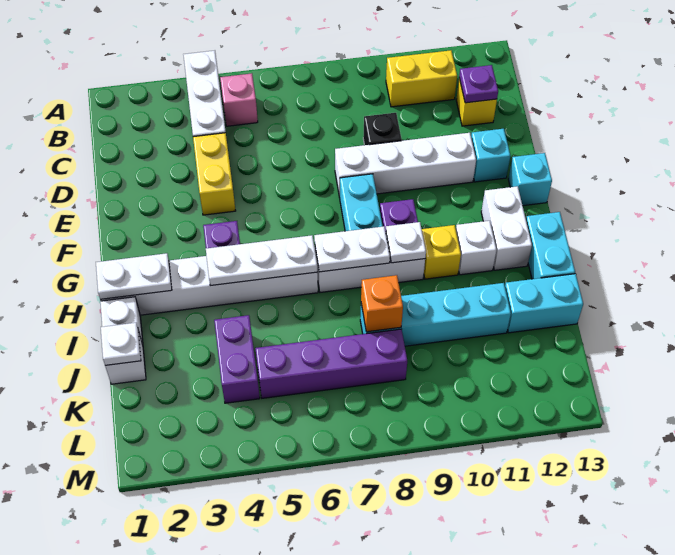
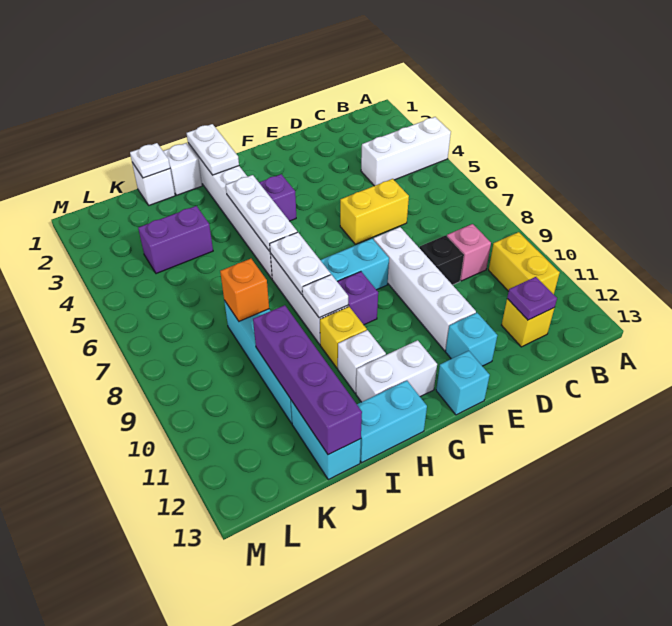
pink 1x1 brick [220,73,258,126] -> pink 1x1 brick moved to [447,224,491,281]
yellow 1x2 brick [193,133,236,215] -> yellow 1x2 brick moved to [340,179,409,244]
purple 1x4 brick [255,329,407,398] -> purple 1x4 brick moved to [253,305,362,455]

